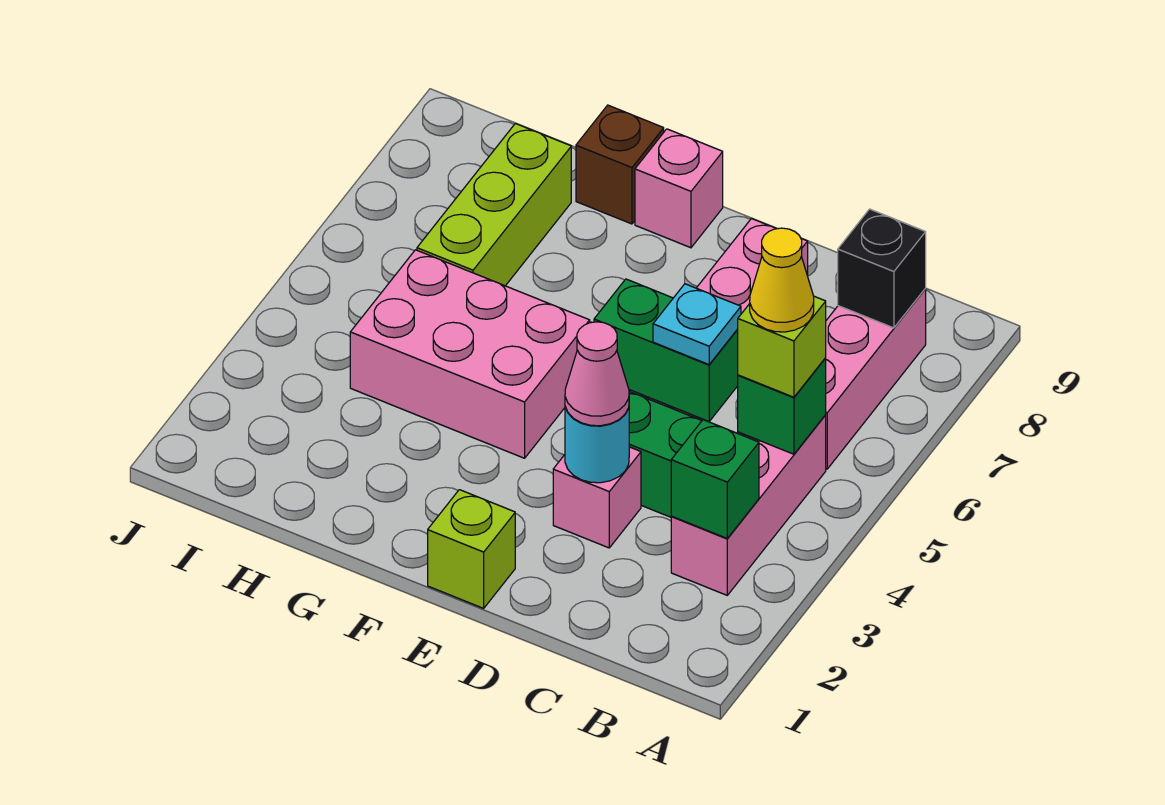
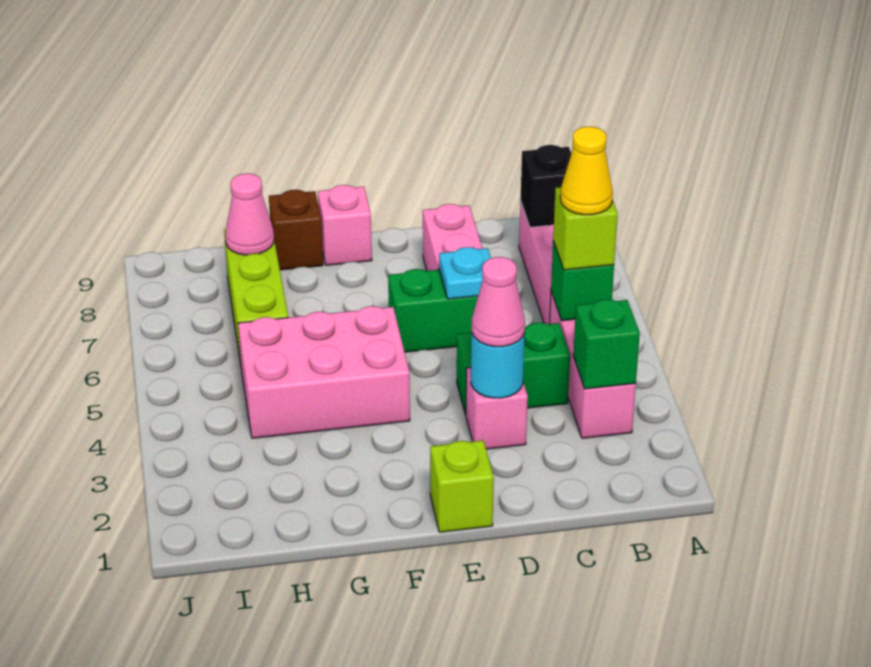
none -> pink 1x1 cone [225,173,274,255]

